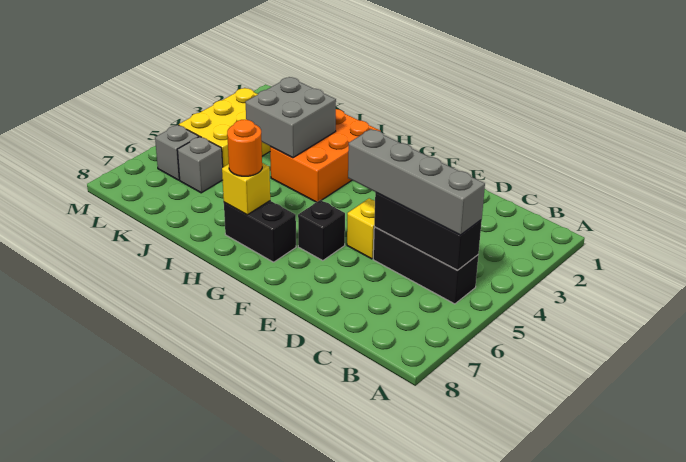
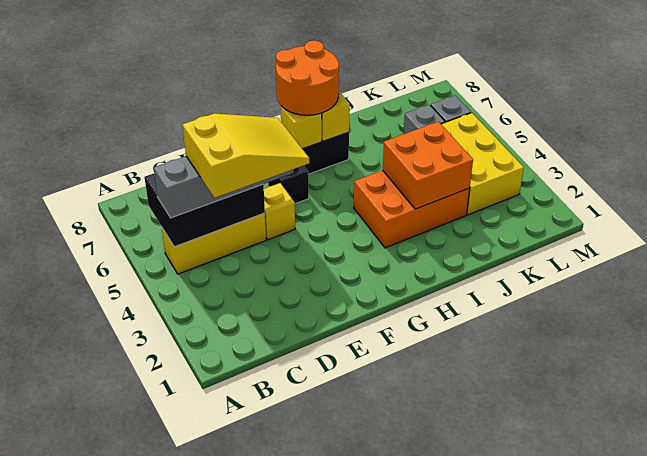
black 1x3 brick [373,227,478,304] -> yellow 1x3 brick [162,213,266,274]
black 1x3 brick [374,193,482,270] -> black 2x3 brick [144,174,265,247]
none -> yellow 2x3 slope [183,113,309,198]
none -> yellow 1x1 brick [280,106,322,149]
orange 2x3 brick [270,109,380,202] -> orange 2x3 brick turned to [354,170,470,248]
orange 1x1 round brick [227,120,262,176] -> orange 2x2 round brick [276,40,339,115]
grey 2x2 brick [246,77,336,158] -> orange 2x2 brick [383,122,473,209]

